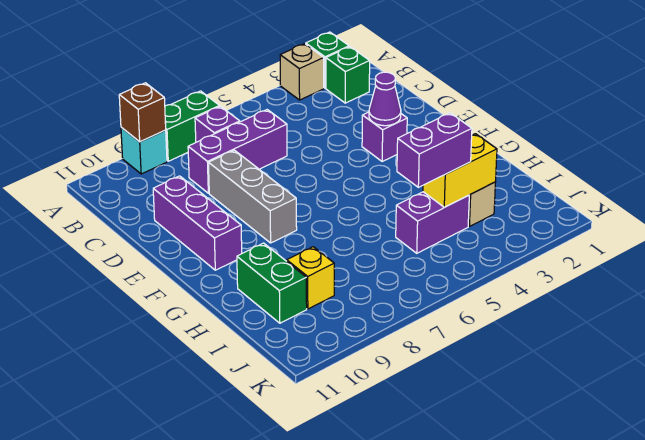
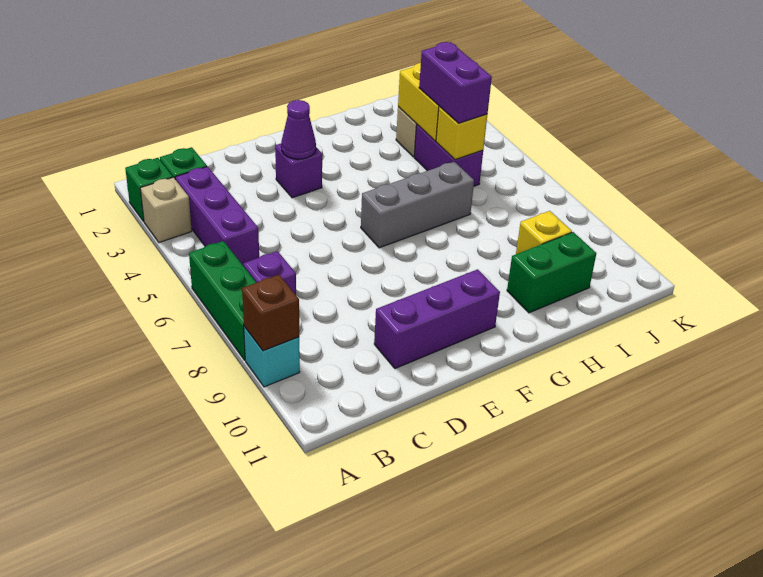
green 1x2 brick [165,91,220,161] -> green 1x3 brick [189,241,256,360]
purple 1x3 brick [188,110,287,193] -> purple 1x3 brick moved to [175,167,259,266]
grey 1x3 brick [208,150,297,243] -> grey 1x3 brick moved to [361,162,474,248]
none -> yellow 1x1 brick [436,106,487,160]

